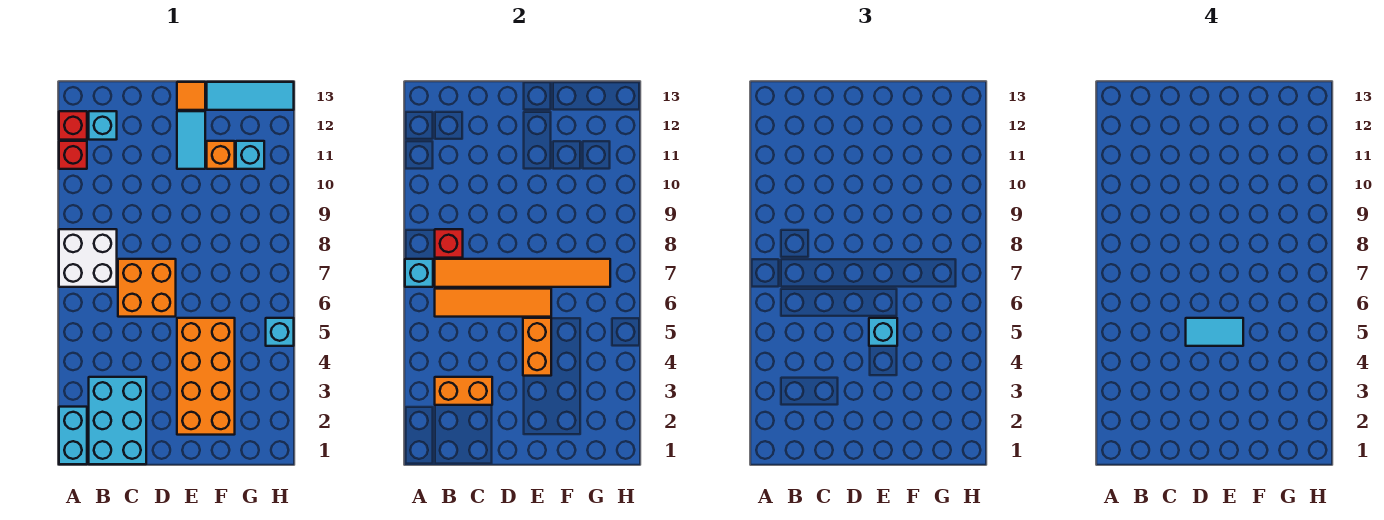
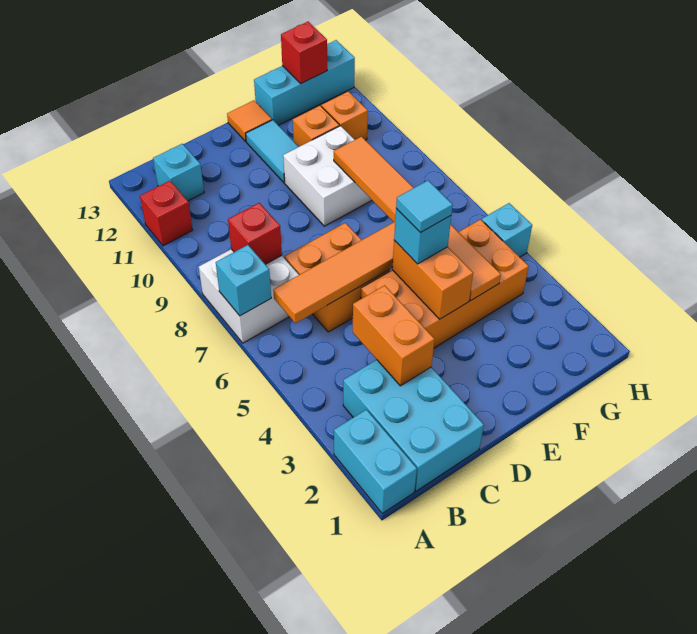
red 1x1 brick [59,111,87,140] -> red 1x1 brick moved to [281,22,327,84]
orange 1x2 brick [435,377,492,405] -> orange 1x2 brick turned to [353,285,435,386]
orange 1x6 tile [435,259,610,287] -> orange 1x6 tile turned to [334,137,501,301]
cyan 1x2 tile [1186,318,1243,346] -> cyan 1x1 tile [396,180,453,233]
orange 2x4 brick [177,318,235,435] -> orange 2x4 brick turned to [361,220,529,348]
none -> white 2x2 brick [283,126,372,226]
cyan 1x3 tile [207,82,294,110] -> cyan 1x3 brick [254,40,355,125]
cyan 1x1 brick [236,141,264,169] -> orange 1x1 brick [321,92,368,140]

